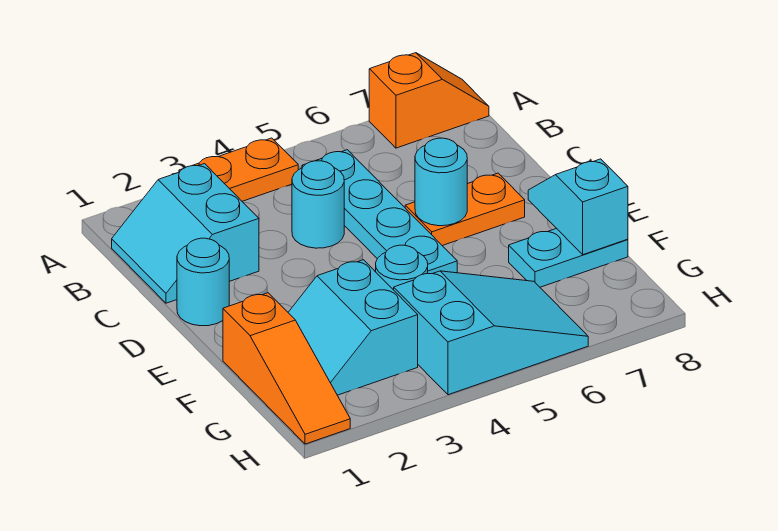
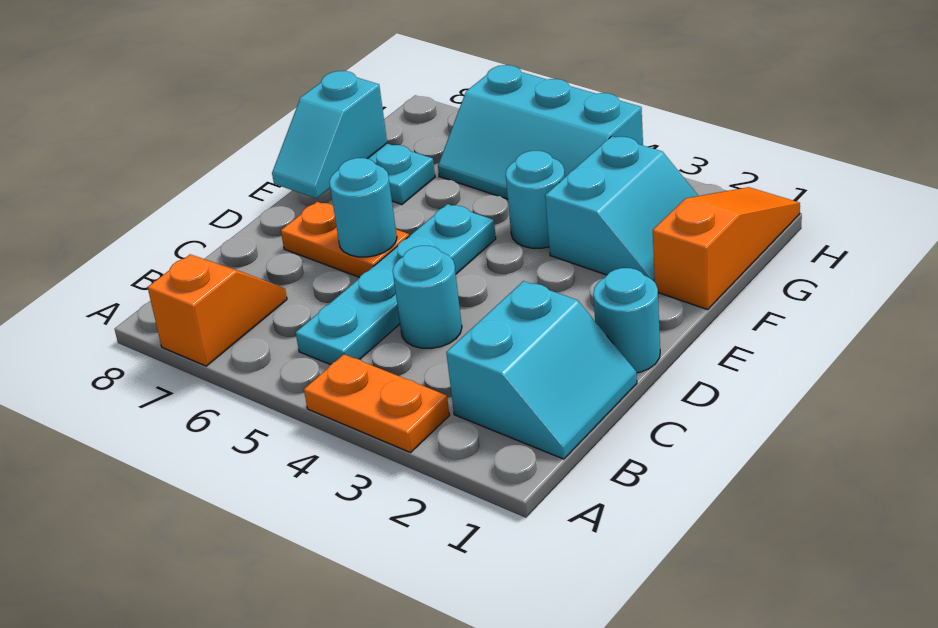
orange 1x2 slope [369,53,489,148] -> orange 1x2 slope turned to [148,254,287,366]
cyan 2x3 slope [394,271,588,395] -> cyan 2x3 slope turned to [438,65,643,199]

